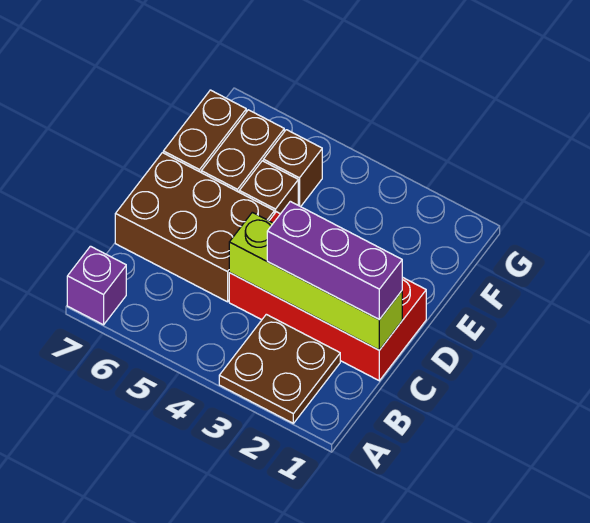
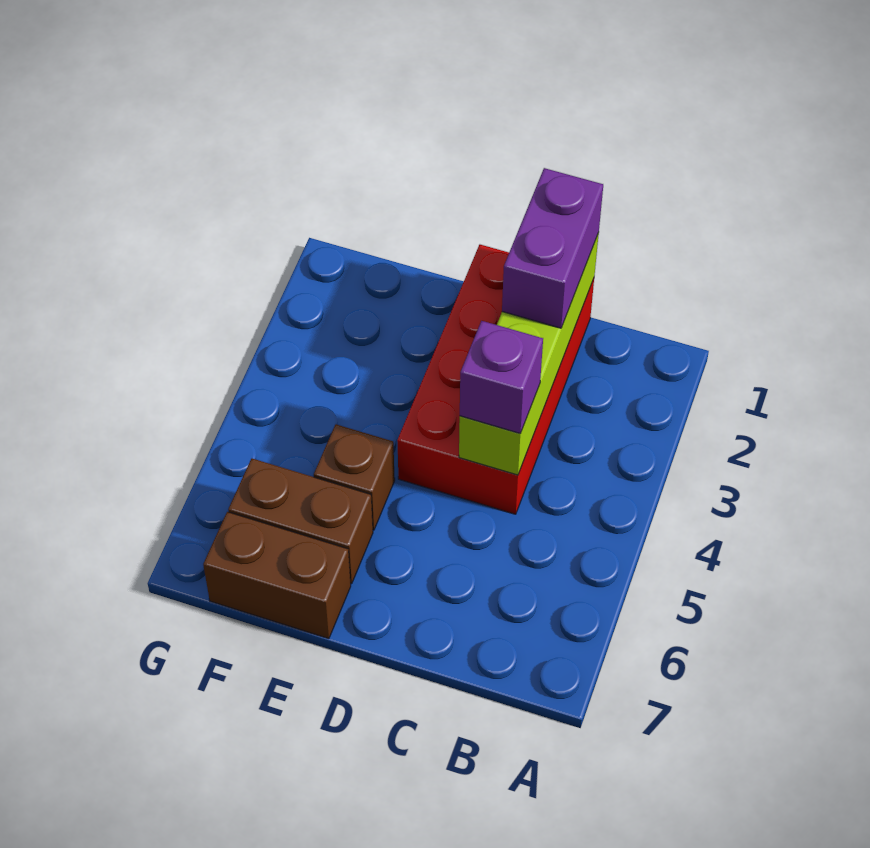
brown 2x2 plate [219,314,340,423] -> none
purple 1x1 brick [67,246,126,325] -> purple 1x1 brick moved to [460,321,543,433]
purple 1x3 brick [267,201,402,320] -> purple 1x2 brick [502,168,603,328]
brown 2x3 brick [115,153,274,302] -> none
brown 1x1 brick [263,130,322,207] -> none

